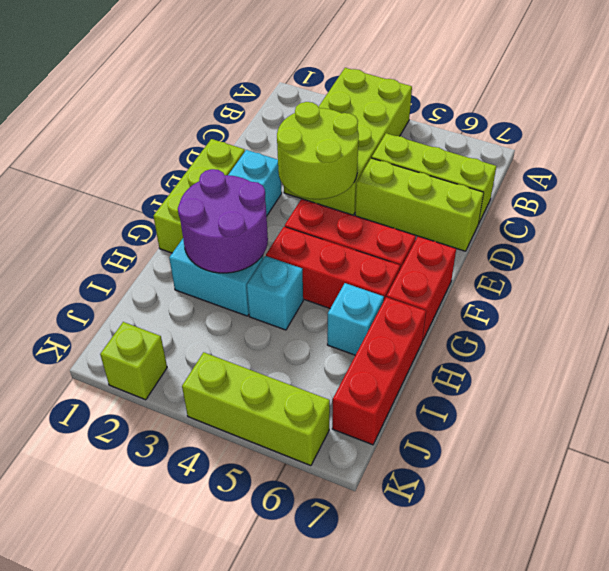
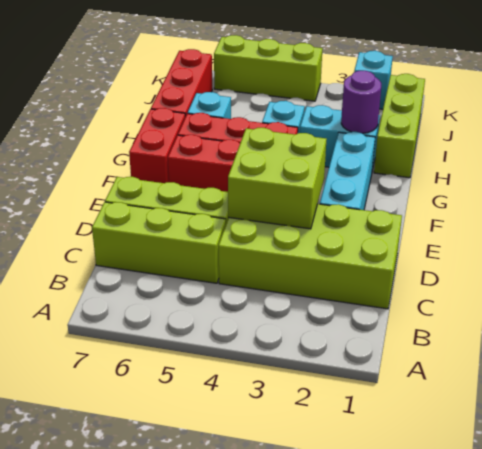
lime 2x4 brick [284,68,412,215] -> lime 2x4 brick turned to [218,204,402,309]
lime 2x2 round brick [277,102,359,199] -> lime 2x2 brick [228,128,327,229]
lime 1x3 brick [153,139,245,253] -> lime 1x3 brick moved to [374,74,425,178]
purple 2x2 round brick [178,169,268,273] -> purple 1x1 round brick [341,71,381,133]
lime 1x1 brick [100,322,167,400] -> cyan 1x1 brick [354,51,393,109]

